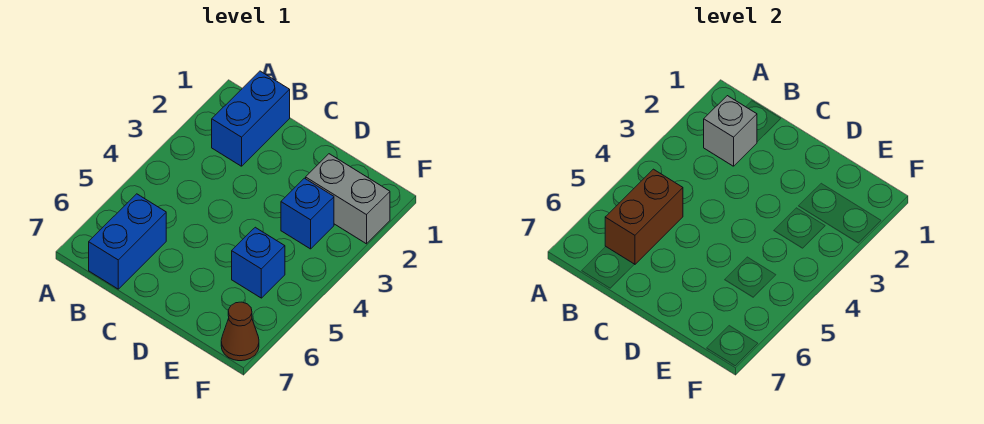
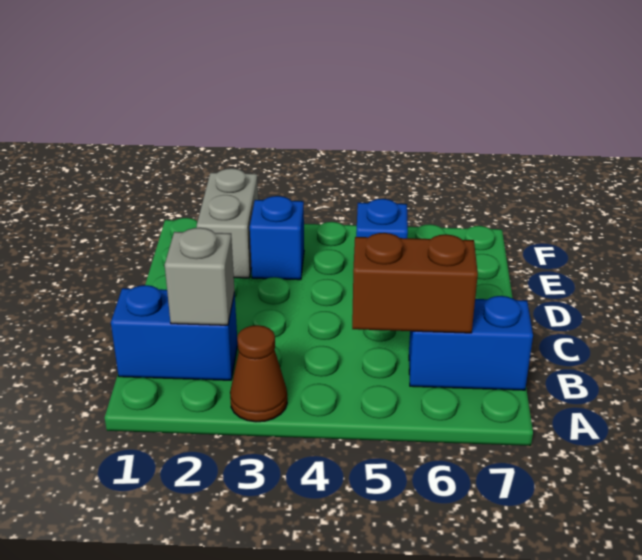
brown 1x1 cone [221,302,259,361] -> brown 1x1 cone moved to [230,325,287,422]

